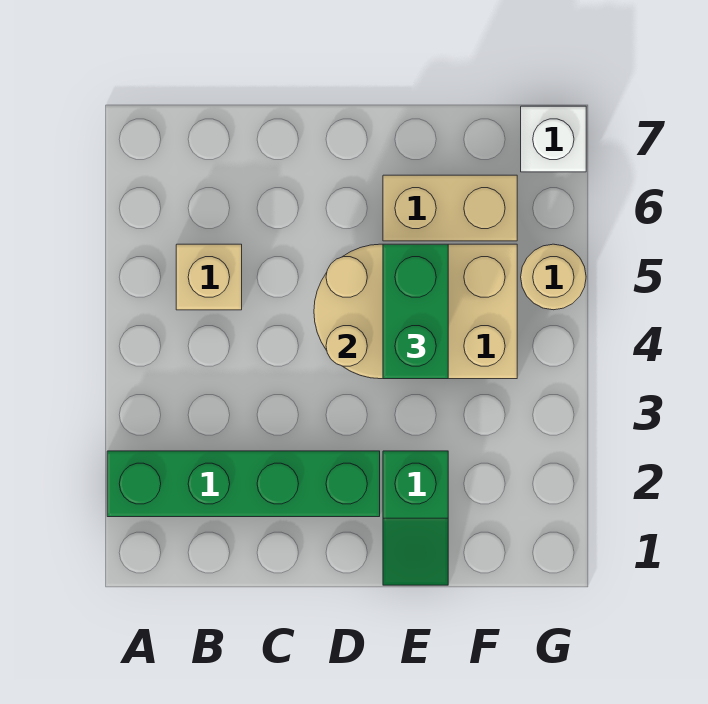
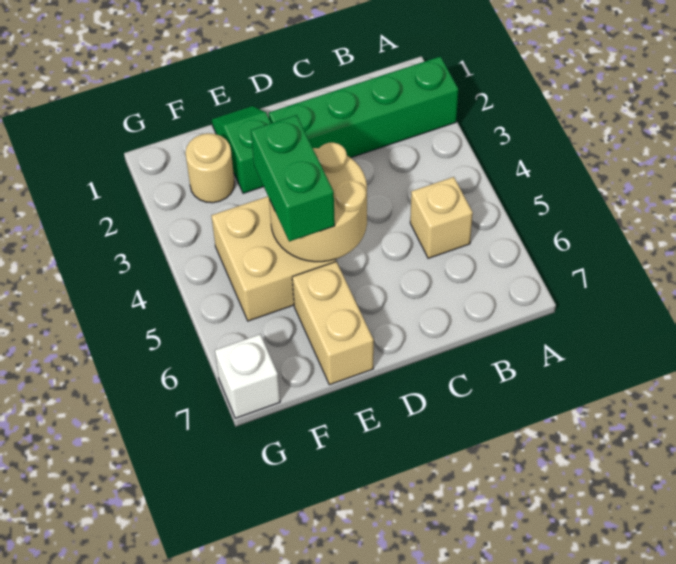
tan 1x2 brick [383,175,517,241] -> tan 1x2 brick turned to [292,262,374,385]
tan 1x1 round brick [521,244,586,310] -> tan 1x1 round brick moved to [185,133,235,203]

